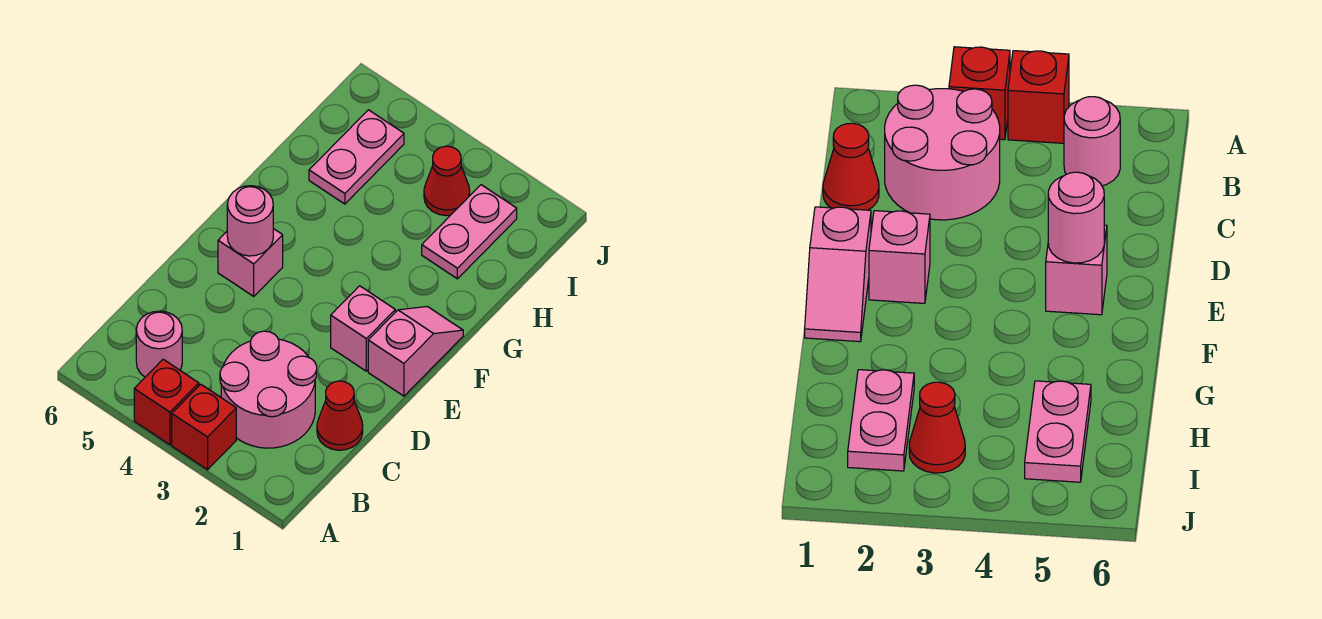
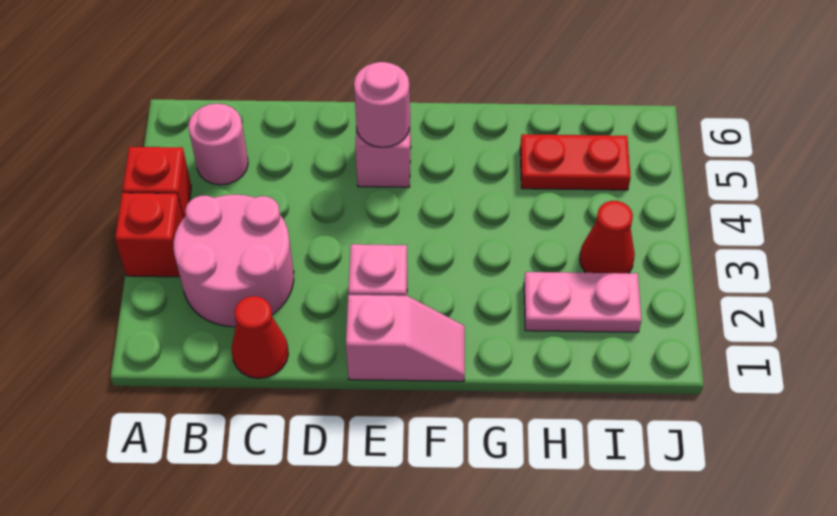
pink 1x2 plate [309,110,404,204] -> red 1x2 plate [520,134,631,190]

